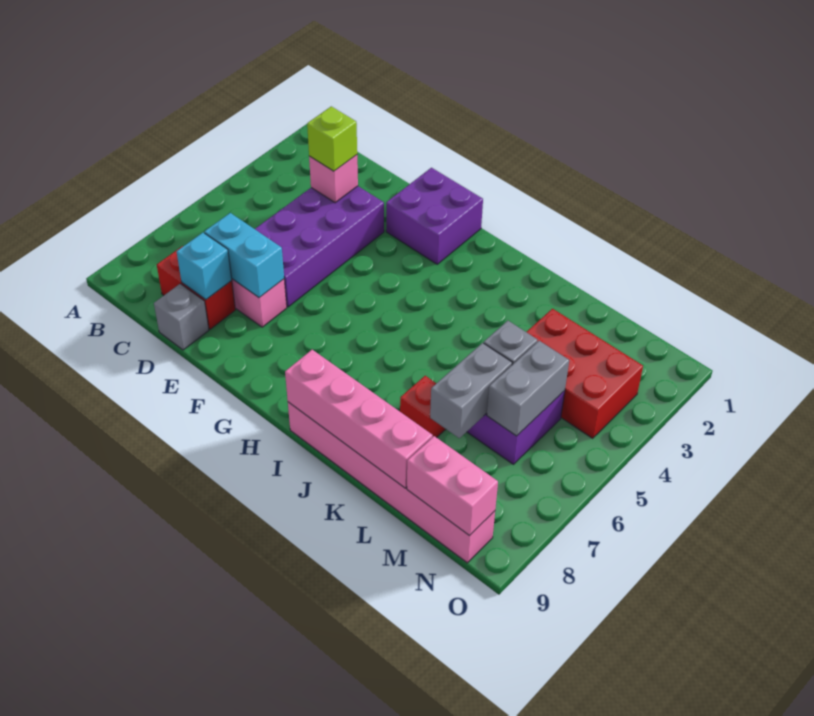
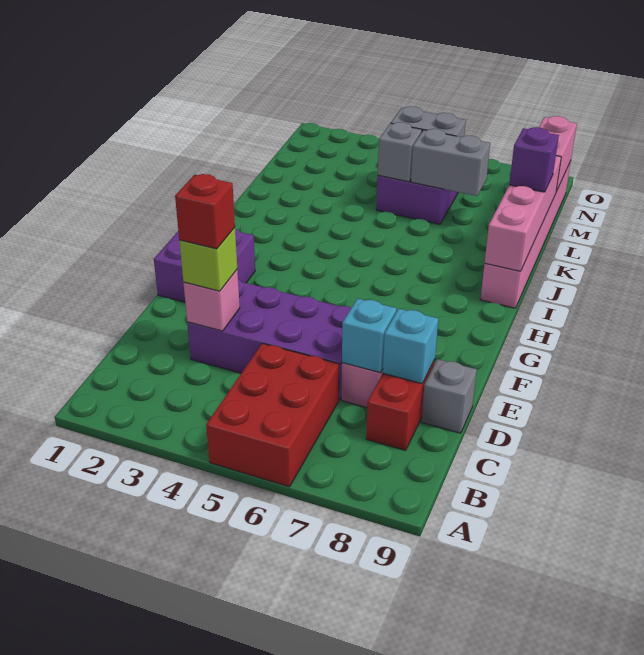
cyan 1x2 brick [205,213,284,298] -> cyan 1x1 brick [342,299,396,373]
red 1x1 brick [400,376,446,438] -> red 1x1 brick moved to [175,174,235,249]
none -> purple 1x1 brick [509,127,559,192]
red 2x3 brick [527,309,643,438] -> red 2x3 brick moved to [206,343,339,487]

